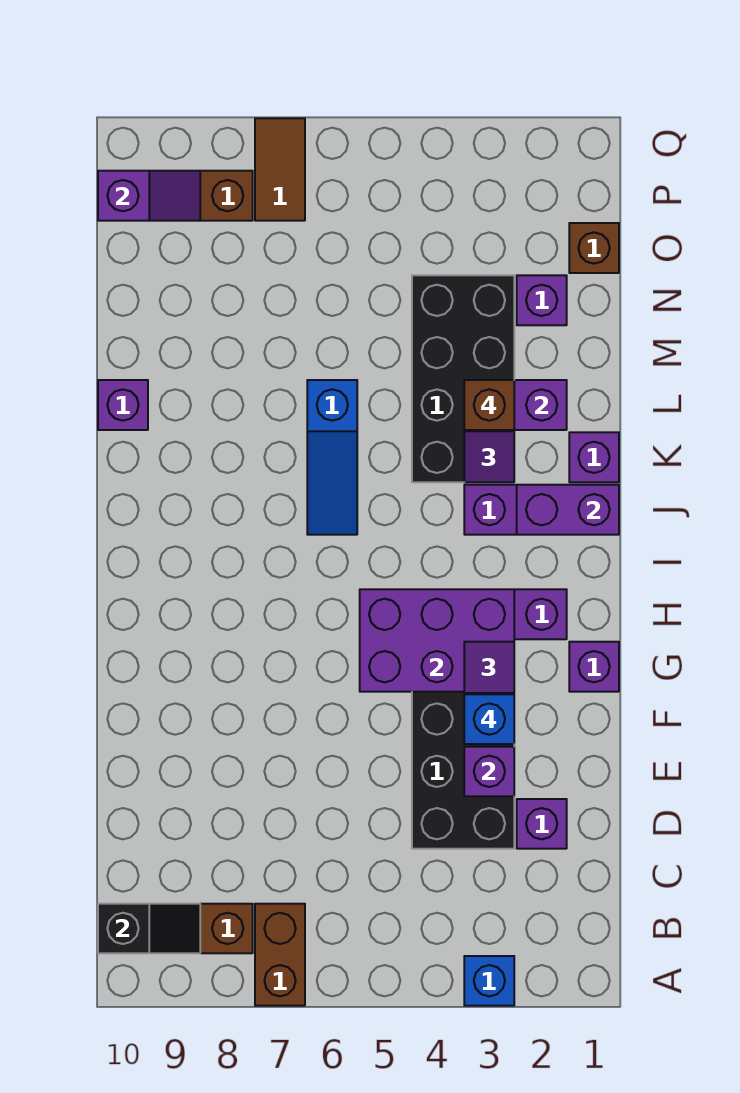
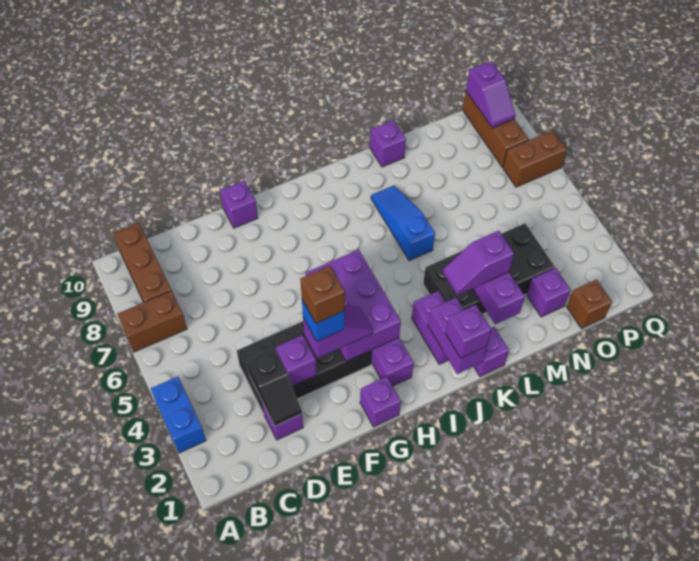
blue 1x1 brick [464,956,514,1006] -> blue 1x2 brick [151,377,206,453]
black 1x2 slope [98,904,200,953] -> black 1x2 slope moved to [246,348,302,426]
none -> purple 1x1 brick [220,180,258,228]
none -> purple 1x1 brick [446,305,491,358]
blue 1x3 slope [307,380,357,535] -> blue 1x3 slope turned to [371,186,435,261]
brown 1x1 brick [464,380,514,430] -> brown 1x1 brick moved to [300,266,345,323]
brown 1x2 tile [255,118,305,221] -> brown 1x2 brick [503,130,567,187]

